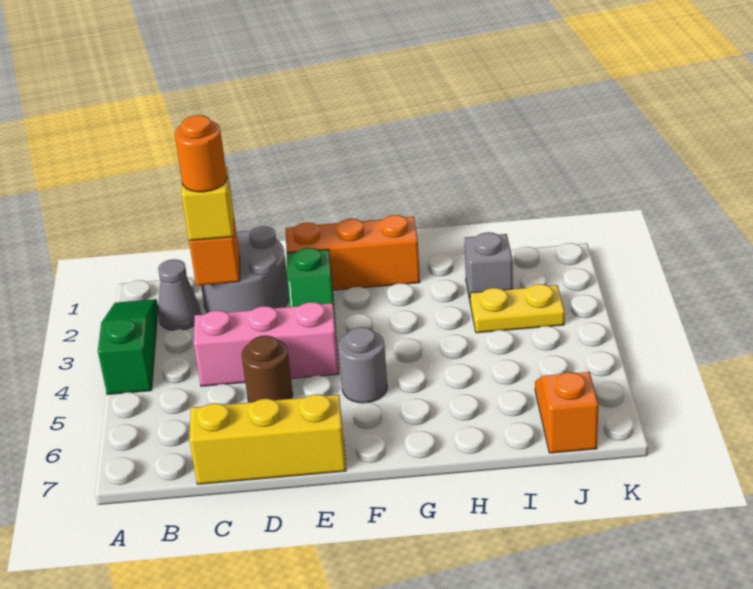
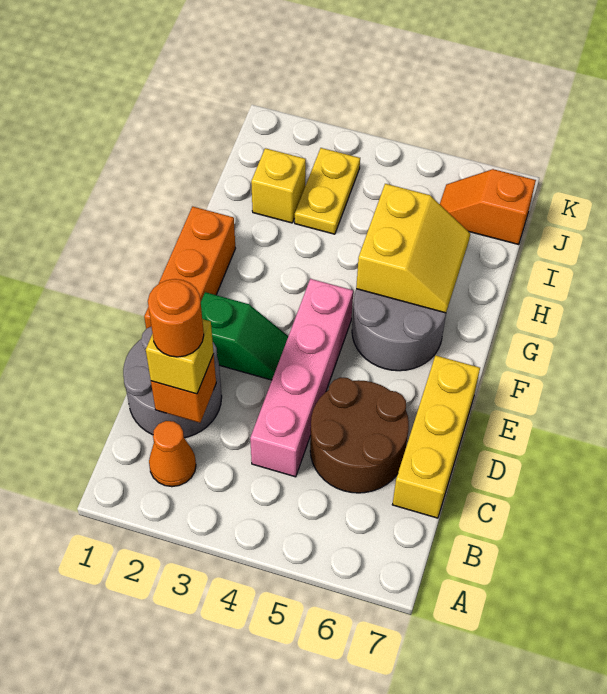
green 1x3 slope [98,299,158,395] -> none
grey 1x1 cone [158,259,201,330] -> orange 1x1 cone [149,421,196,487]
pink 1x3 brick [194,302,339,386] -> pink 1x4 brick [250,279,353,477]
brown 1x1 round brick [241,336,293,402] -> brown 2x2 round brick [310,378,409,493]
grey 1x1 round brick [338,327,387,403] -> grey 2x2 round brick [352,289,446,371]
none -> yellow 2x2 slope [356,184,470,313]
grey 1x1 brick [465,232,513,304] -> yellow 1x1 brick [251,148,306,223]

